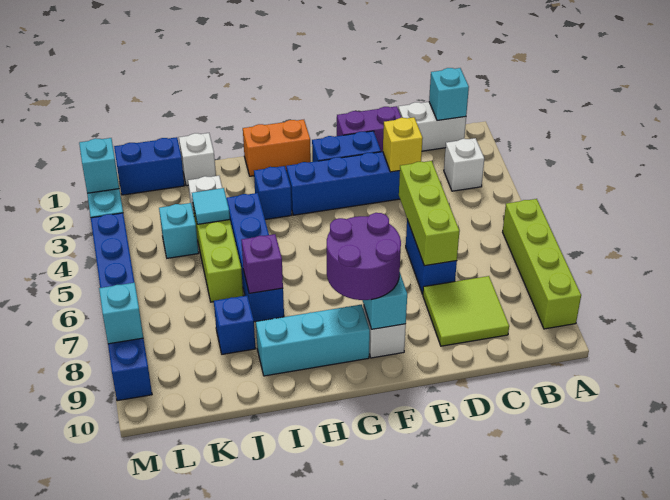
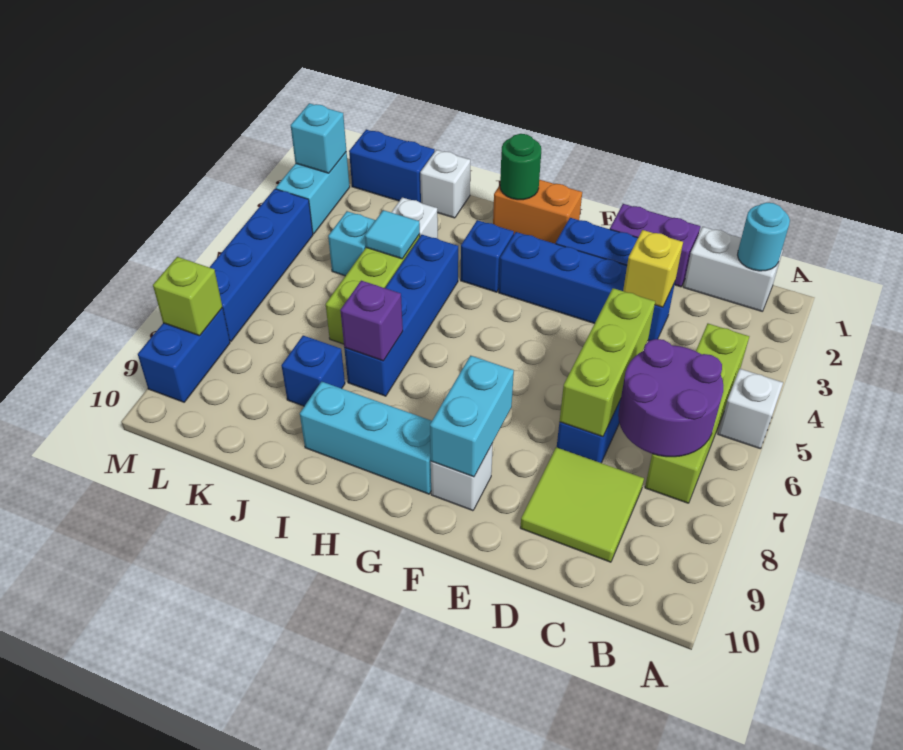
lime 1x4 brick [503,199,581,329] -> lime 1x4 brick moved to [645,324,749,503]
cyan 1x1 brick [429,68,469,121] -> cyan 1x1 round brick [738,203,790,271]
white 1x1 brick [444,138,484,191] -> white 1x1 brick moved to [718,369,783,449]
purple 2x2 round brick [327,213,401,300] -> purple 2x2 round brick moved to [618,339,723,457]
none -> green 1x1 round brick [500,134,541,200]
cyan 1x1 brick [99,283,143,344] -> lime 1x1 brick [153,257,222,336]

